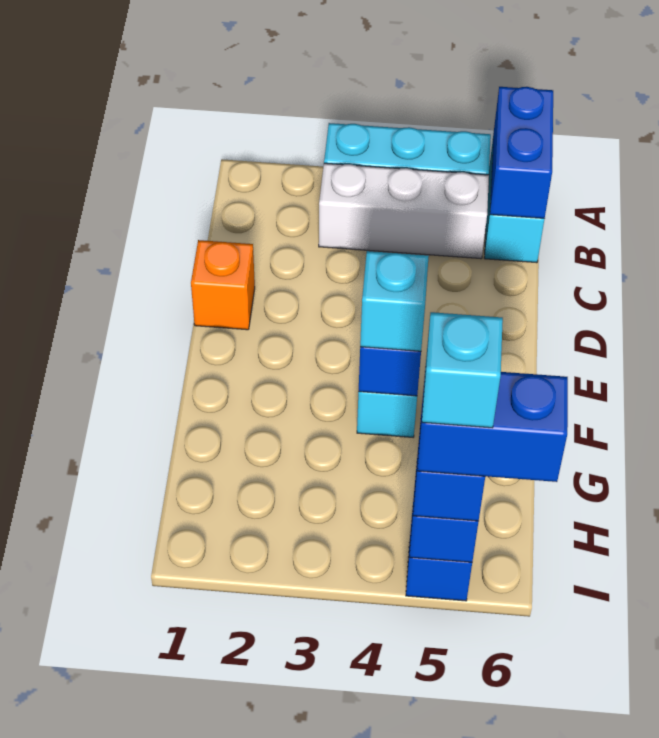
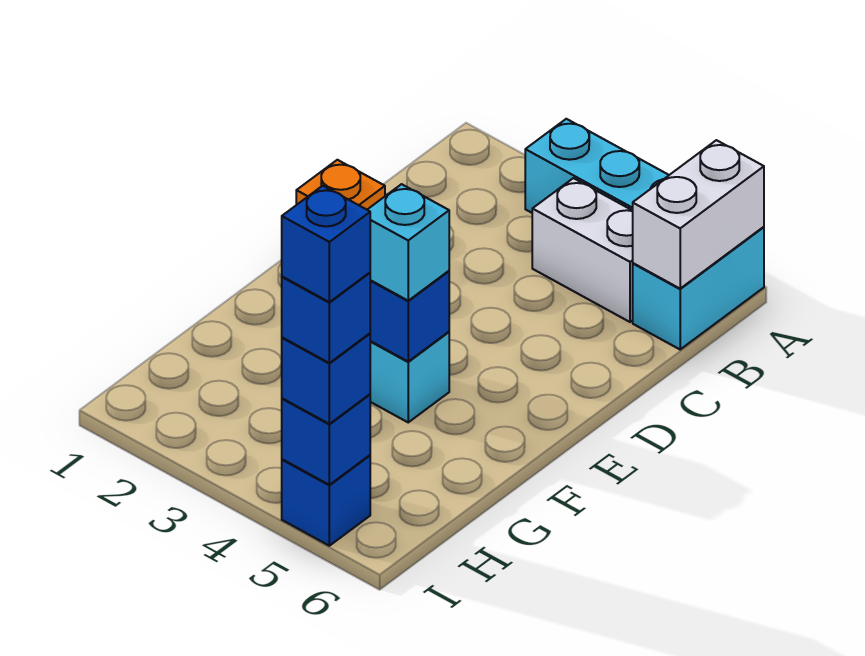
blue 1x2 brick [490,87,553,218] -> white 1x2 brick [633,140,764,289]
white 1x3 brick [319,163,489,259] -> white 1x2 brick [532,178,633,322]
blue 1x2 brick [417,372,568,482] -> blue 1x1 brick [282,273,370,363]
cyan 1x1 brick [422,312,503,428] -> blue 1x1 brick [282,186,370,302]

